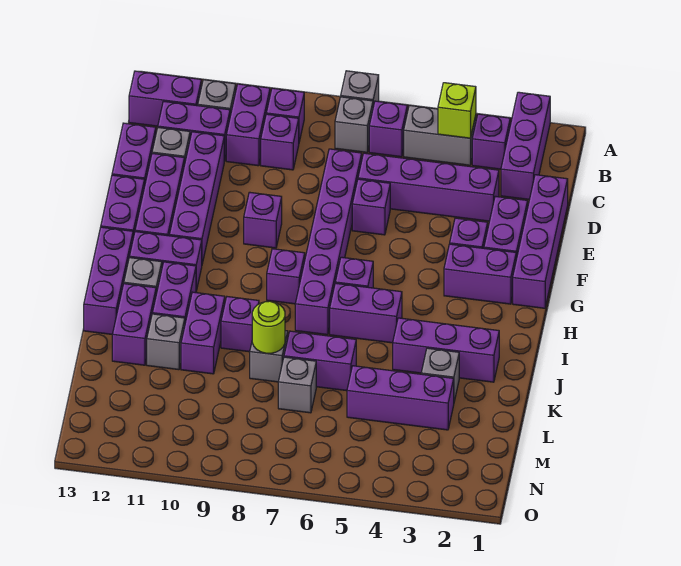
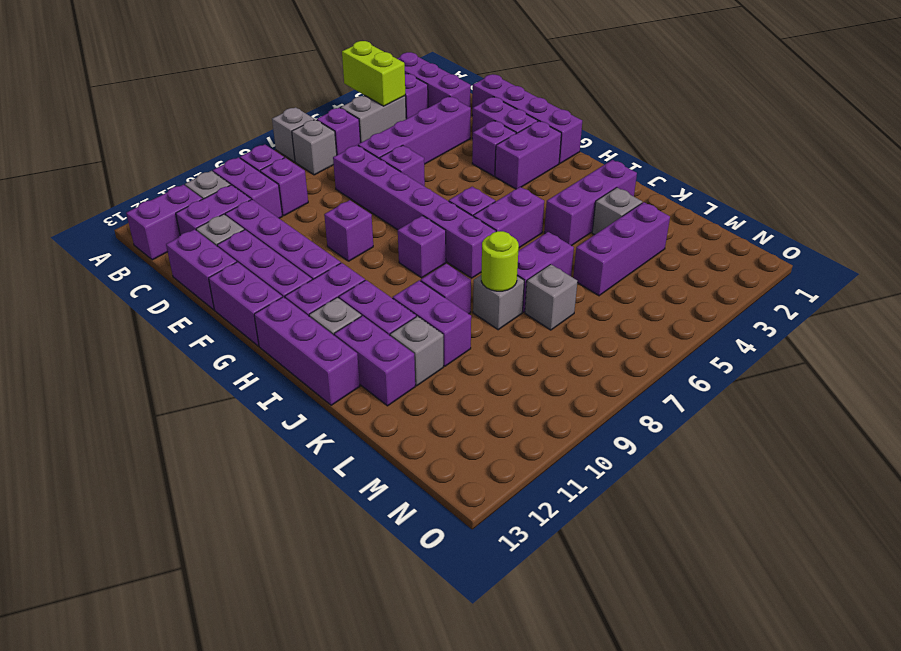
lime 1x1 brick [438,83,476,138] -> lime 1x2 brick [342,41,405,106]

